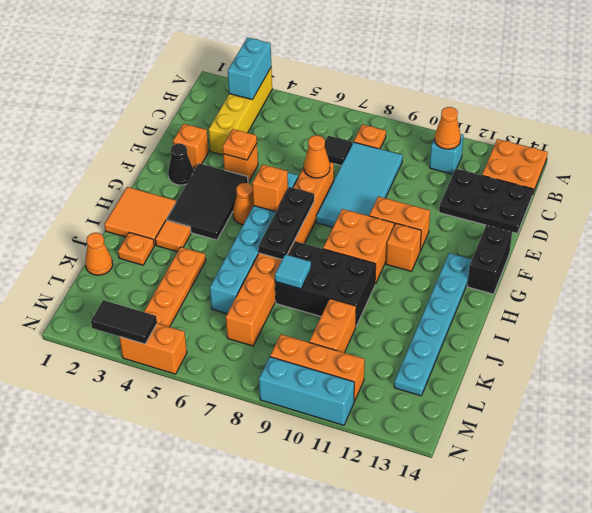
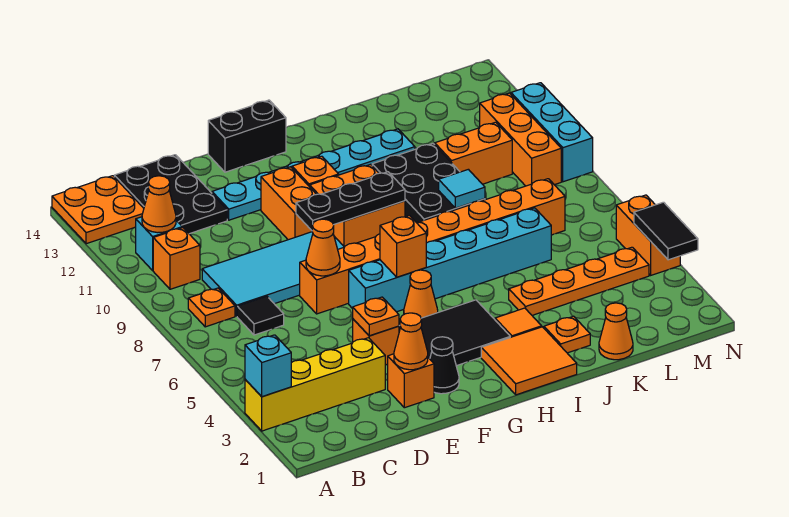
cyan 1x2 brick [228,38,271,99] -> cyan 1x1 brick [245,335,291,397]
none -> orange 1x1 brick [153,228,200,289]
none -> orange 1x1 cone [394,313,428,370]
black 1x3 plate [258,187,314,259] -> black 1x3 plate moved to [296,172,405,230]
cyan 1x6 plate [394,253,472,396] -> cyan 1x6 plate moved to [212,129,415,220]

